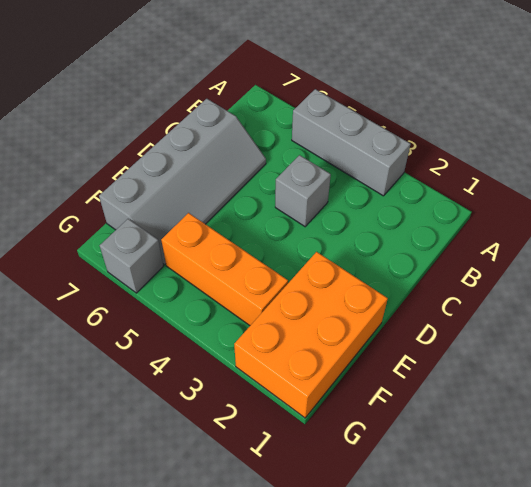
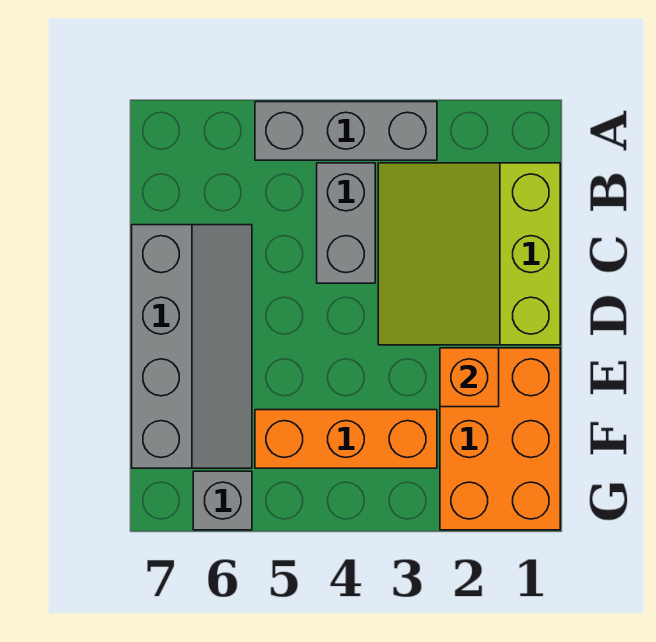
none -> lime 3x3 slope [378,163,560,345]
grey 1x1 brick [275,155,331,227] -> grey 1x2 brick [317,163,375,283]
none -> orange 1x1 brick [440,348,499,407]

